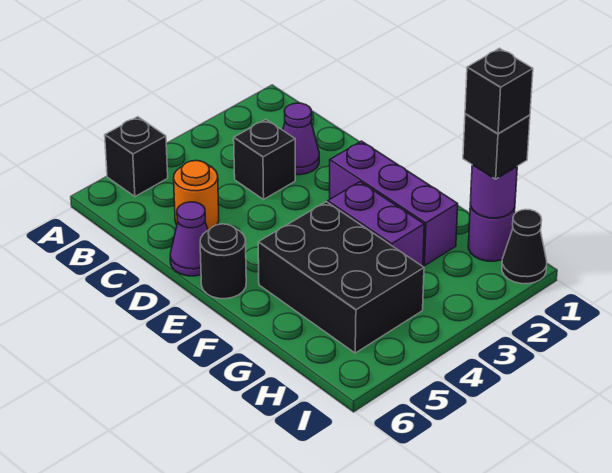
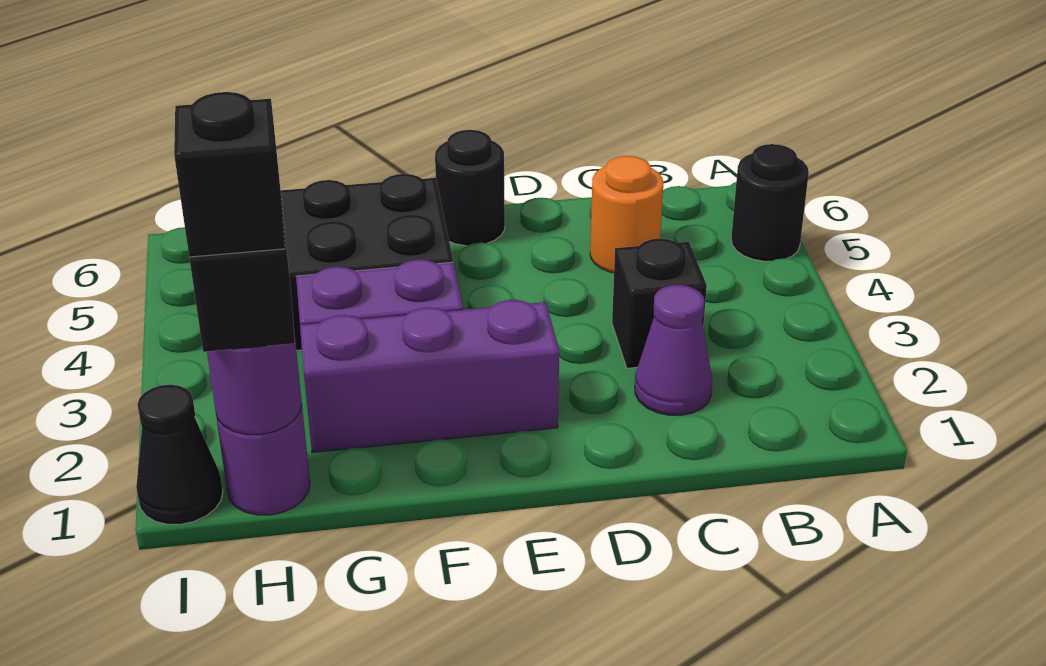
black 1x1 brick [105,117,168,196] -> black 1x1 round brick [731,144,809,261]
purple 1x1 cone [170,202,208,276] -> none

